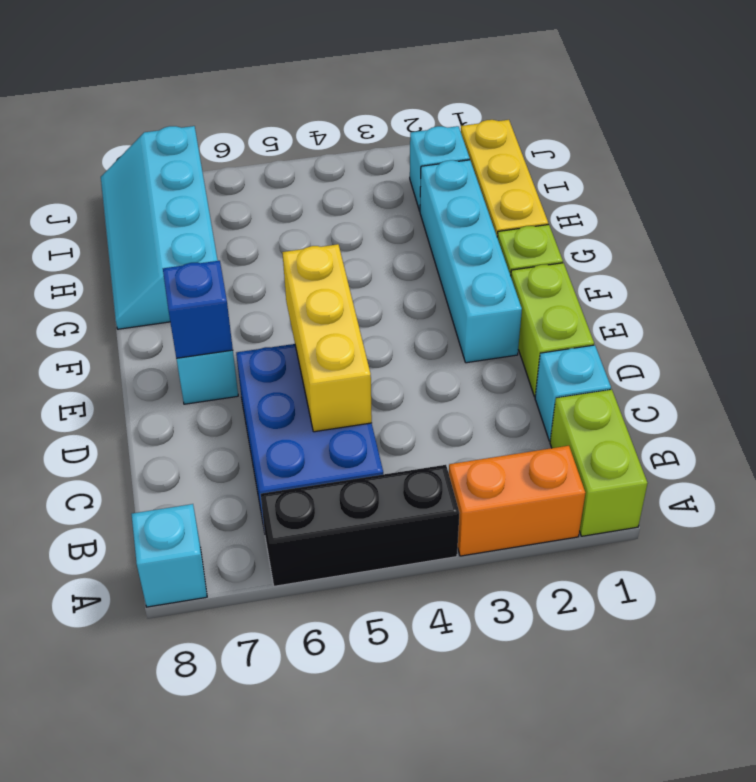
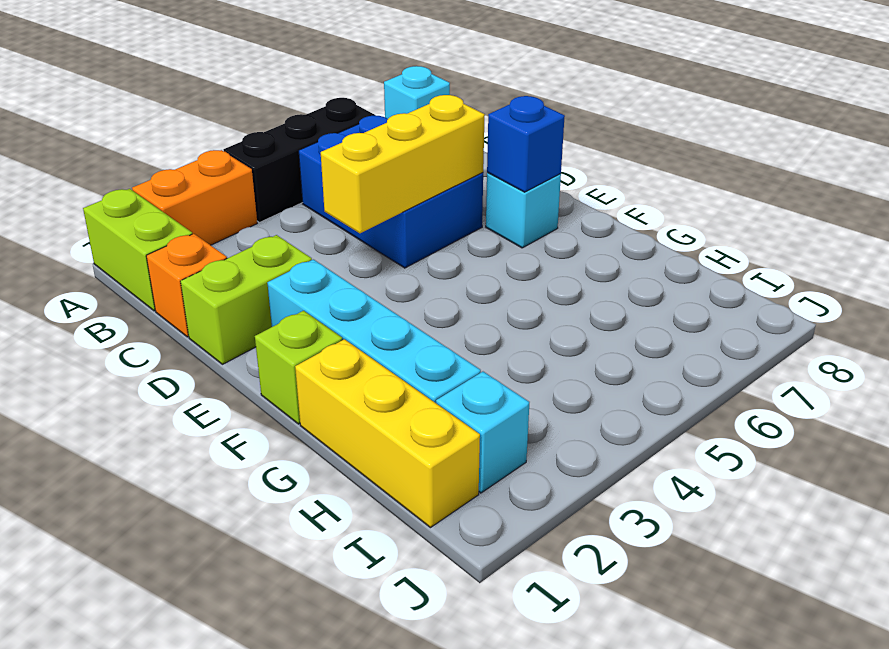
cyan 1x1 brick [535,345,611,441] -> orange 1x1 brick [146,234,227,337]
yellow 1x3 brick [282,244,372,432] -> yellow 1x3 brick turned to [321,95,485,233]
lime 1x2 brick [511,263,594,397] -> lime 1x2 brick turned to [181,235,312,364]
cyan 2x4 slope [101,126,218,329] -> none

